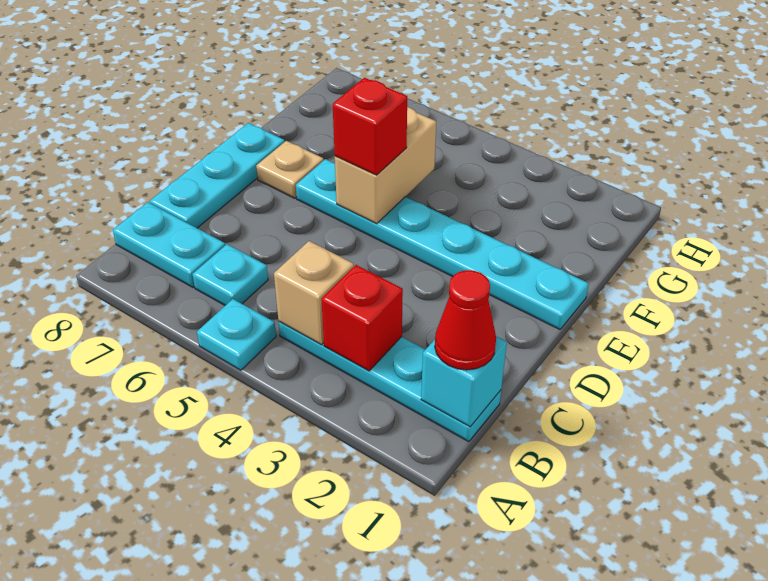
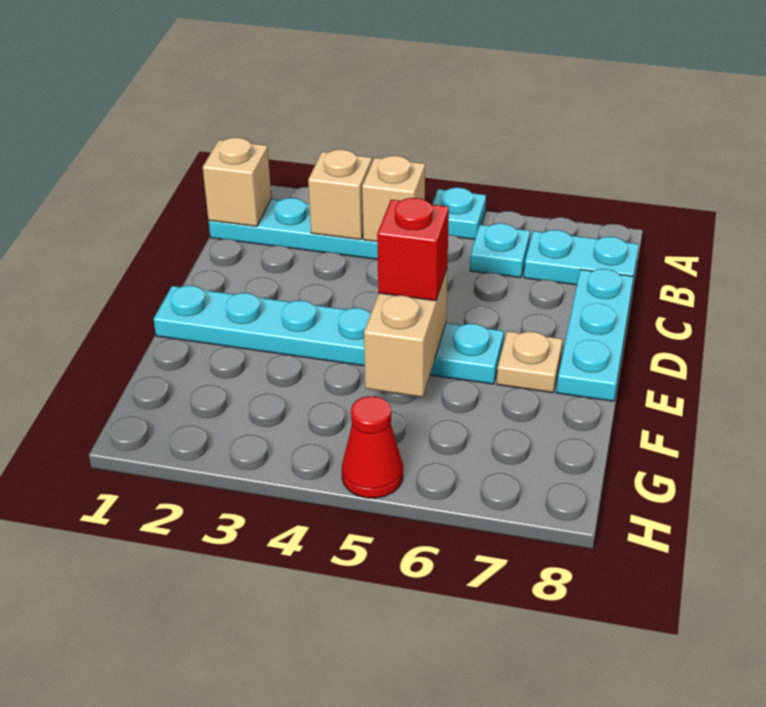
cyan 1x1 brick [421,336,507,427] -> tan 1x1 brick [203,138,271,226]
red 1x1 cone [435,270,496,370] -> red 1x1 cone moved to [342,396,403,498]
red 1x1 brick [321,265,403,371] -> tan 1x1 brick [308,150,372,240]

